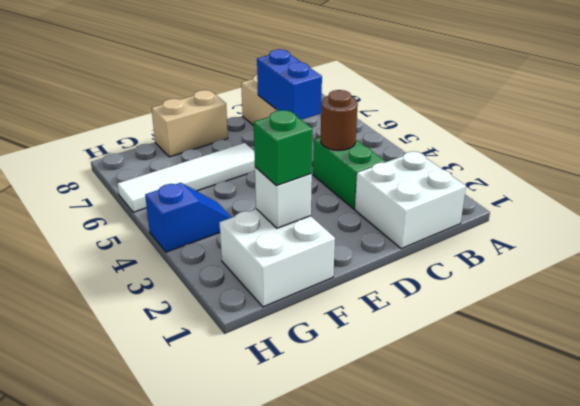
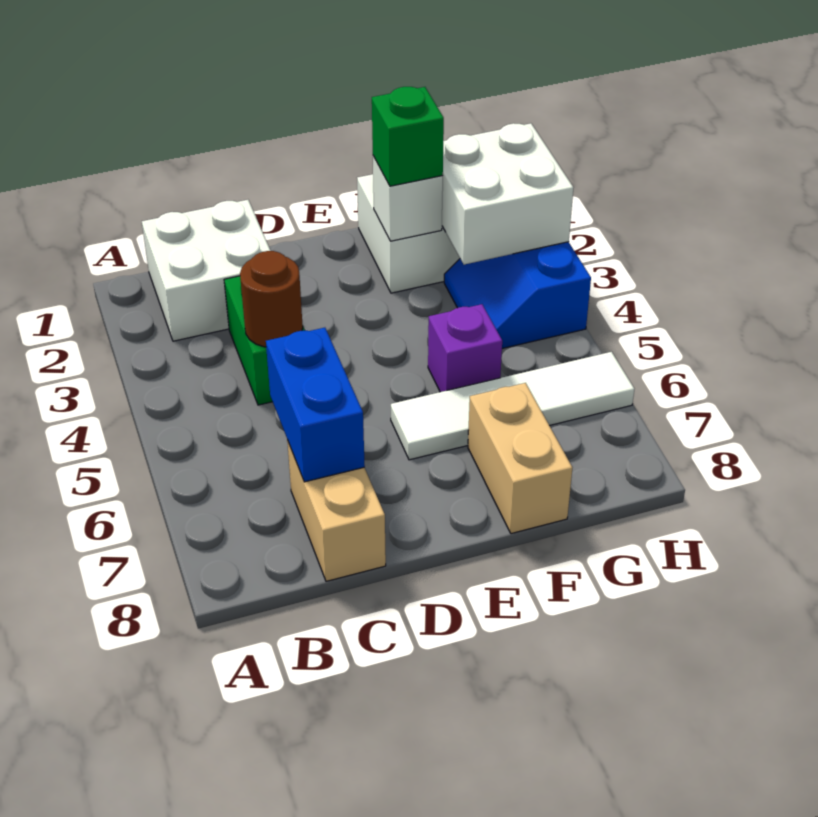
tan 1x2 brick [152,90,228,157] -> tan 1x2 brick turned to [468,383,572,534]
none -> purple 1x1 brick [428,304,502,392]
none -> white 2x2 brick [442,123,573,265]
blue 1x2 slope [145,183,232,252] -> blue 2x2 slope [444,242,591,349]

